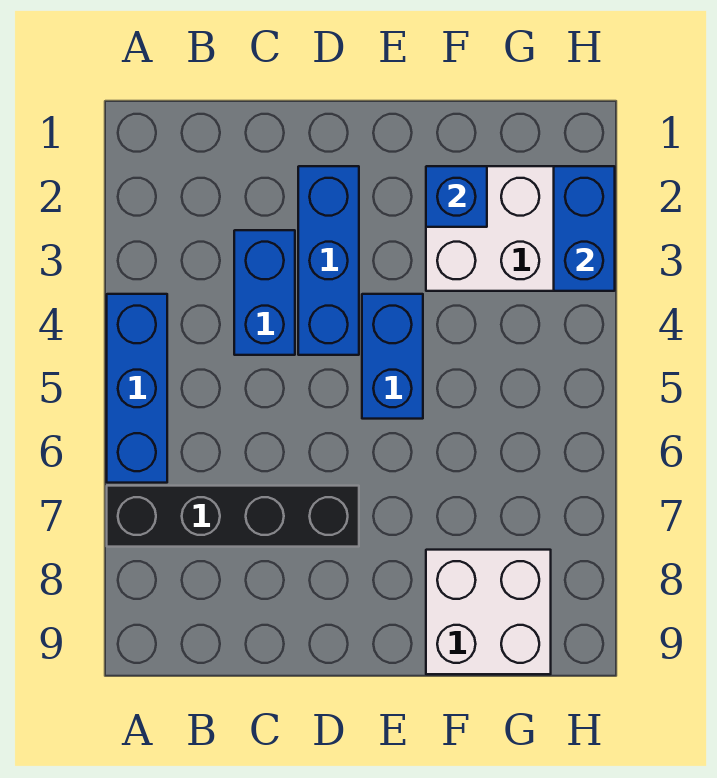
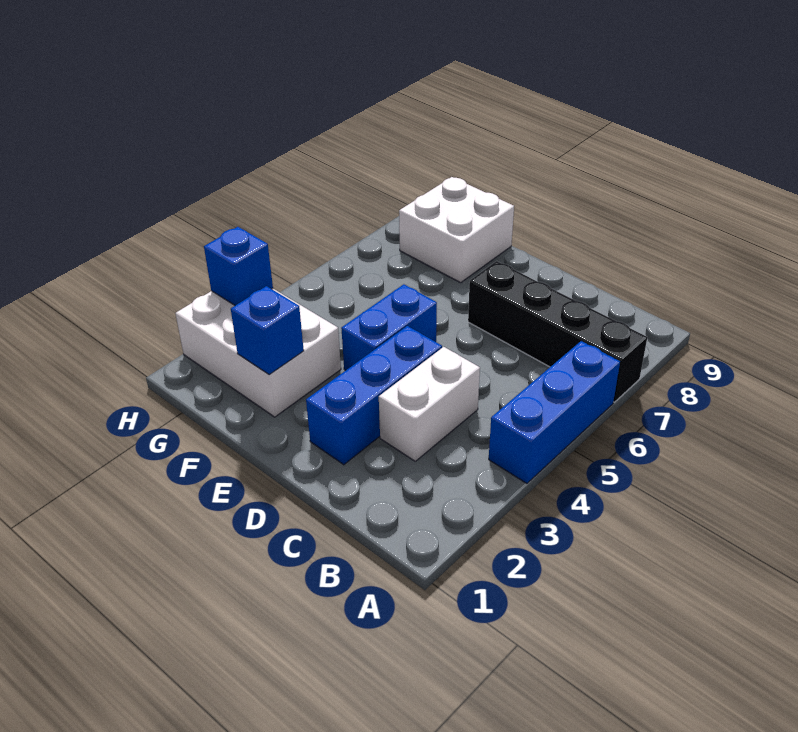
blue 1x2 brick [234,230,295,355] -> white 1x2 brick [379,347,480,461]
blue 1x2 brick [554,166,615,291] -> blue 1x1 brick [204,227,273,305]

